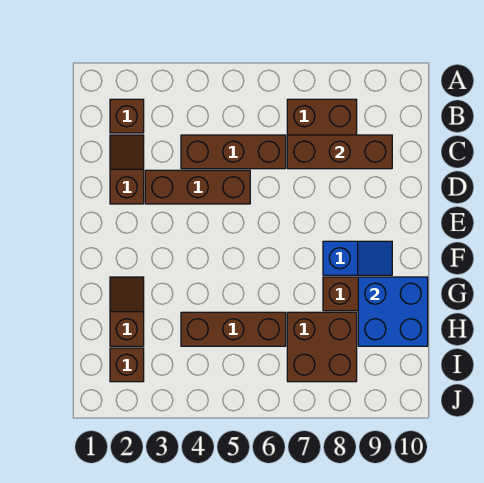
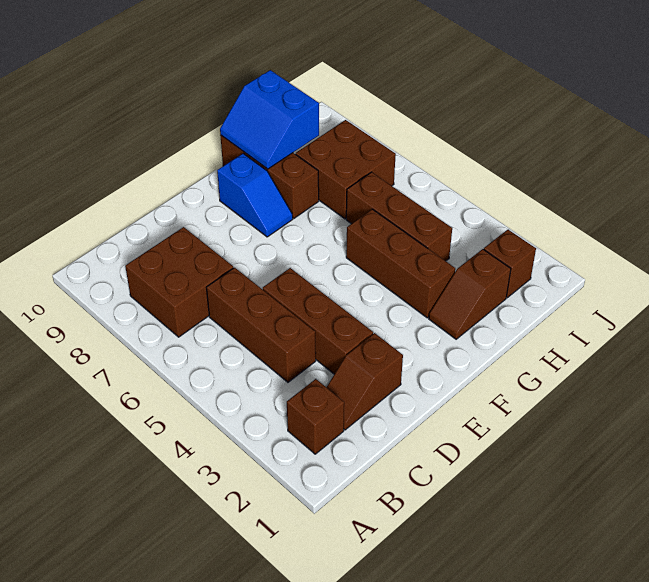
brown 1x3 brick [287,135,392,169] -> brown 1x3 brick moved to [346,209,455,318]
blue 1x2 slope [323,241,392,275] -> blue 1x2 slope turned to [217,154,293,237]
blue 2x2 brick [358,277,428,346] -> blue 2x2 slope [220,70,319,169]

